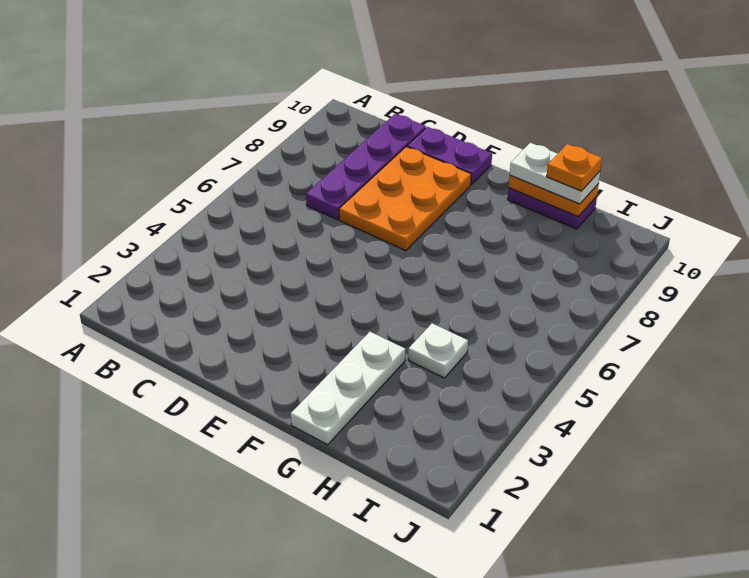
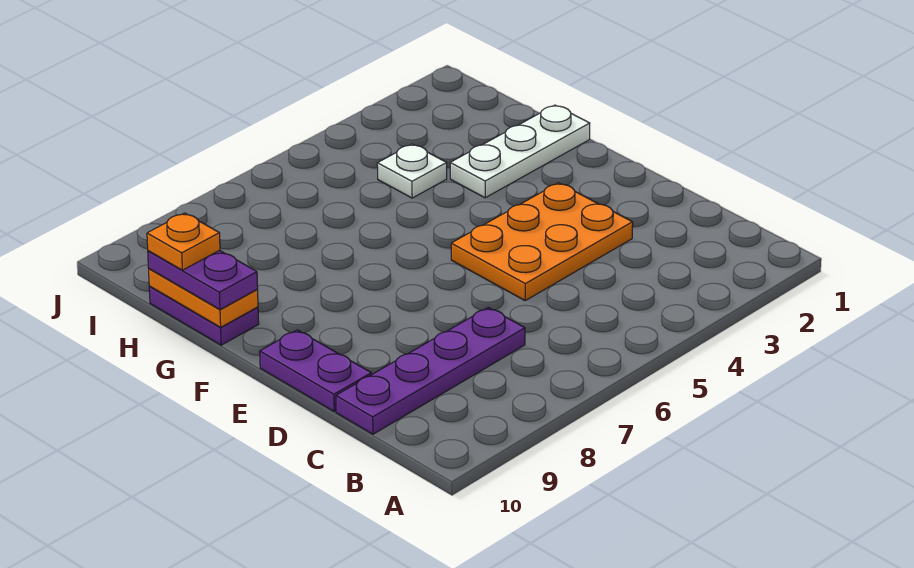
orange 2x3 plate [339,147,471,251] -> orange 2x3 plate moved to [451,183,633,300]
white 1x2 plate [510,143,600,204] -> purple 1x2 plate [148,250,258,309]

